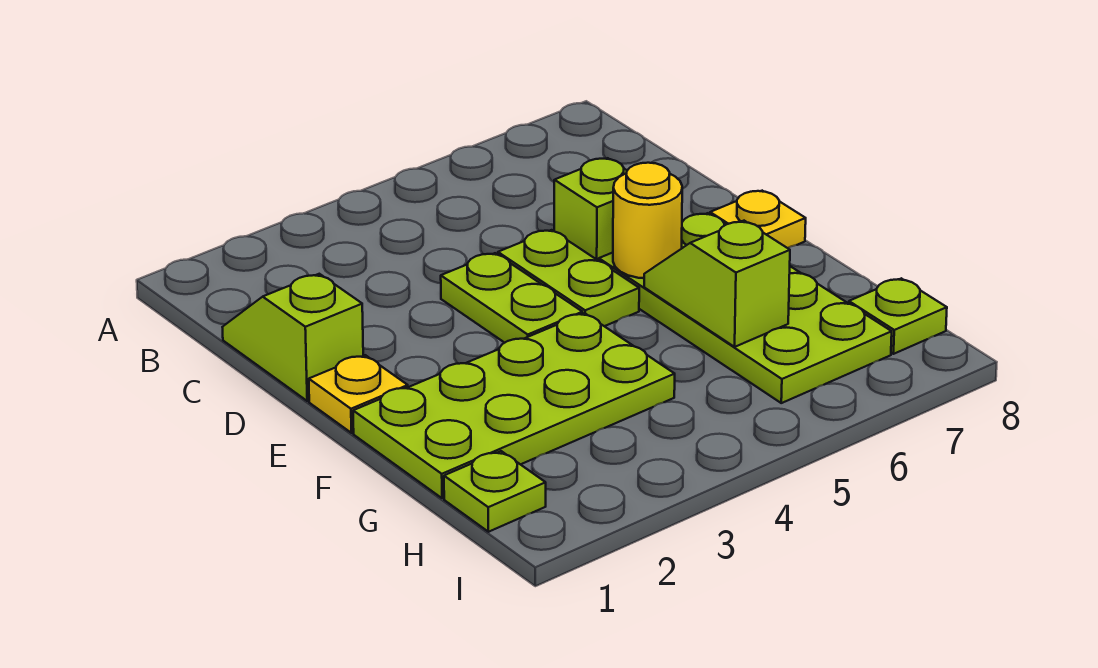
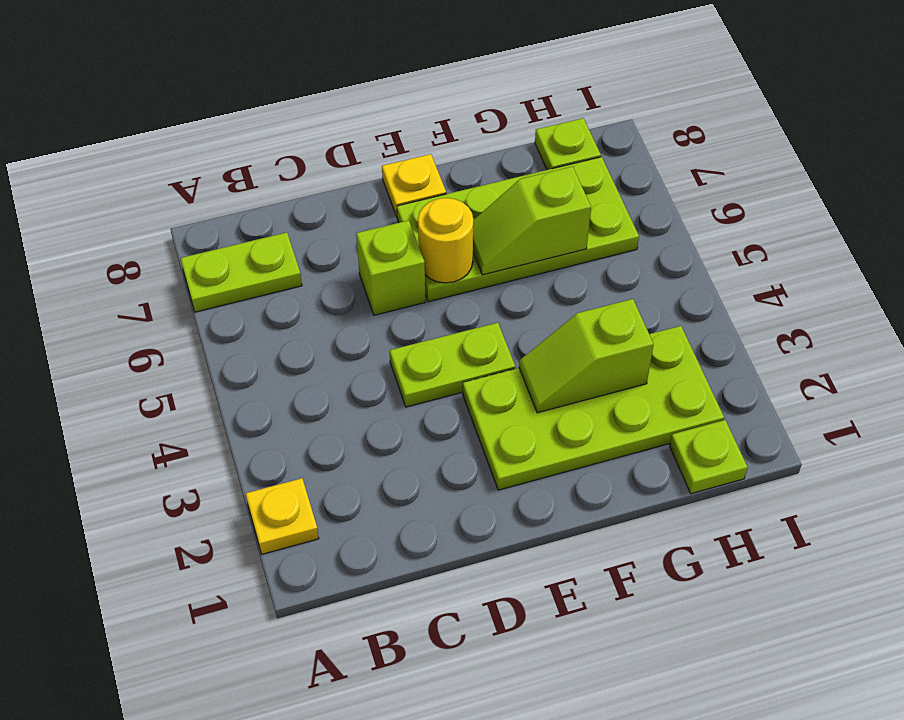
lime 1x2 slope [223,274,363,401] -> lime 1x2 slope moved to [519,299,654,413]
lime 1x2 plate [498,230,639,326] -> lime 1x2 plate moved to [181,232,302,312]
yellow 1x1 plate [309,355,408,433] -> yellow 1x1 plate moved to [245,478,319,554]
lime 2x4 plate [353,313,675,498] -> lime 2x4 plate turned to [463,326,724,490]

